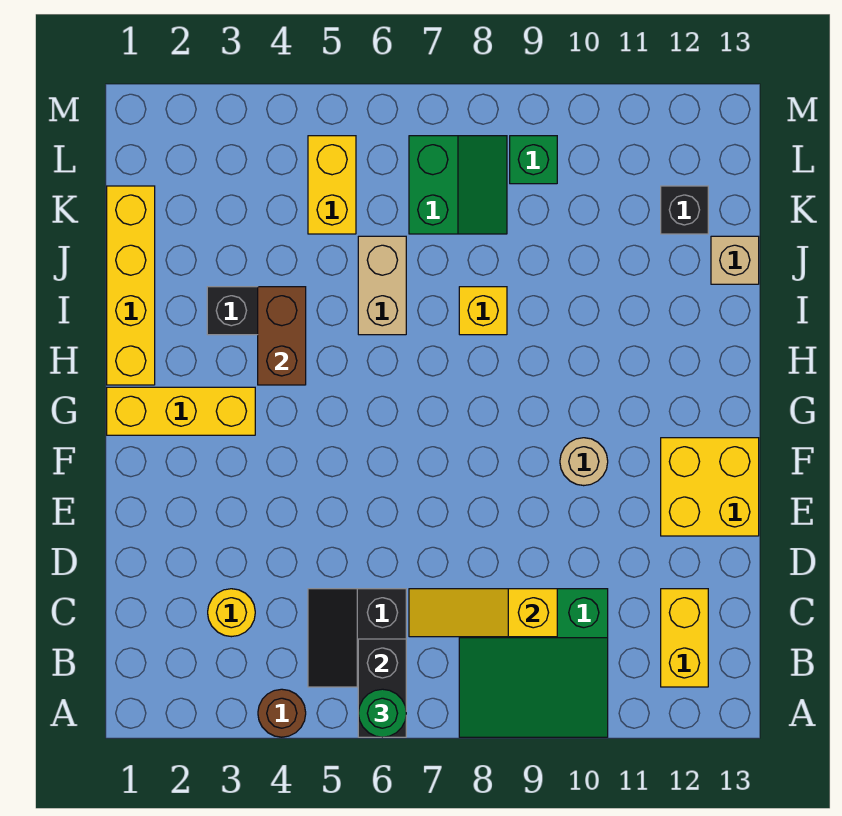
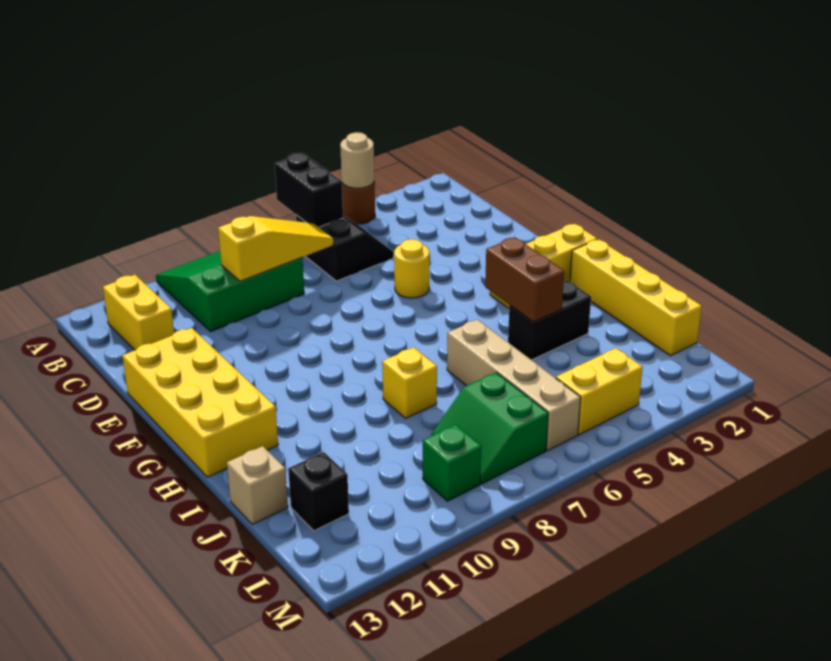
green 1x1 round brick [359,689,406,737] -> none
yellow 1x1 round brick [208,589,255,637] -> yellow 1x1 round brick moved to [394,239,429,298]
yellow 2x2 brick [661,438,759,536] -> yellow 2x4 brick [122,328,278,477]
tan 1x1 round brick [560,438,608,486] -> tan 1x1 round brick moved to [340,132,374,188]
tan 1x2 brick [358,236,406,335] -> tan 1x4 brick [447,319,581,451]
yellow 1x2 brick [308,136,356,234] -> yellow 1x2 brick turned to [556,348,643,435]

